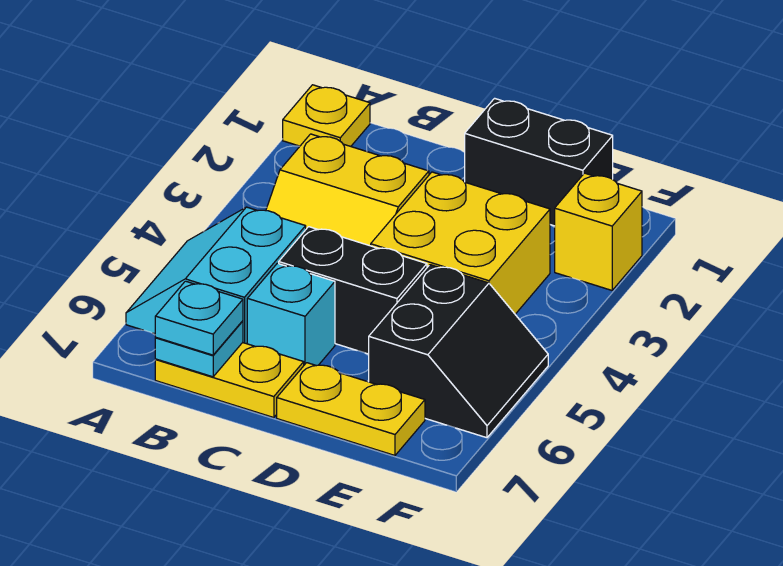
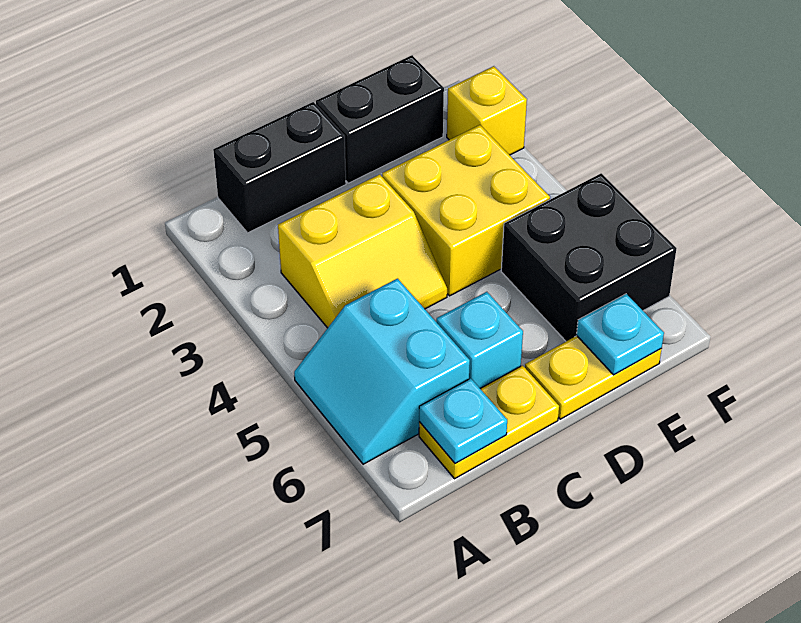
yellow 1x1 plate [283,85,370,146] -> none
cyan 1x1 plate [155,281,243,355] -> cyan 1x1 plate moved to [577,294,664,375]
black 1x2 brick [279,227,427,354] -> black 1x2 brick moved to [213,102,346,233]
black 2x2 slope [369,265,548,438] -> black 2x2 brick [501,173,676,341]

